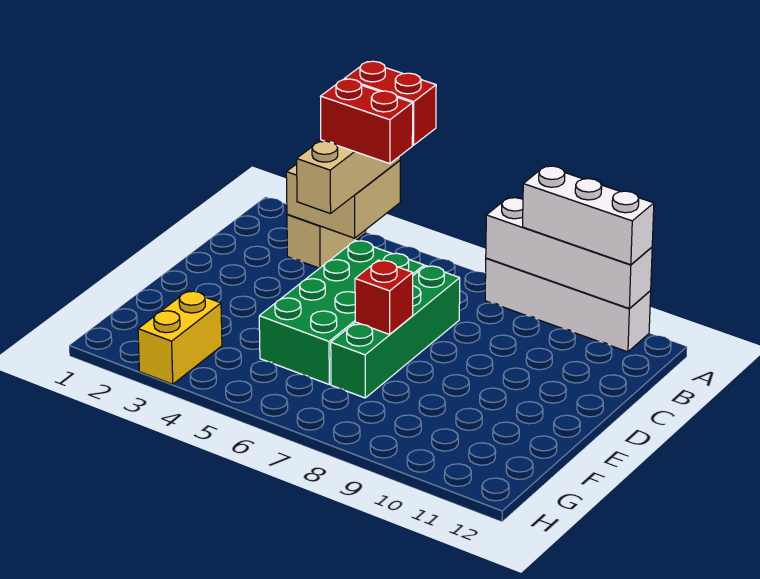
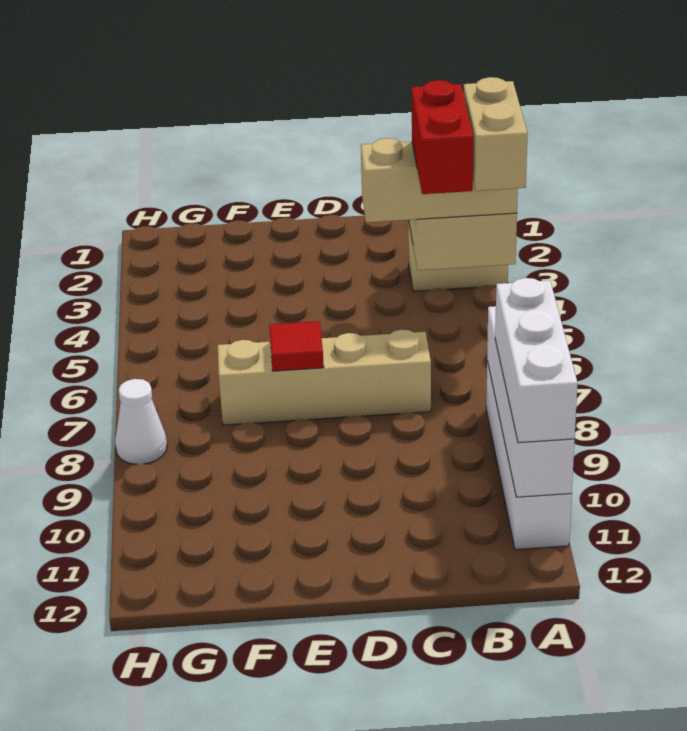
red 1x2 brick [345,61,436,145] -> tan 1x2 brick [464,77,528,191]
green 2x4 brick [259,240,424,384] -> none
green 1x4 brick [331,266,460,398] -> tan 1x4 brick [218,330,431,425]
red 1x1 brick [355,260,413,334] -> red 1x1 tile [269,321,324,371]
yellow 1x2 brick [138,291,222,384] -> none
none -> white 1x1 cone [115,379,167,464]

